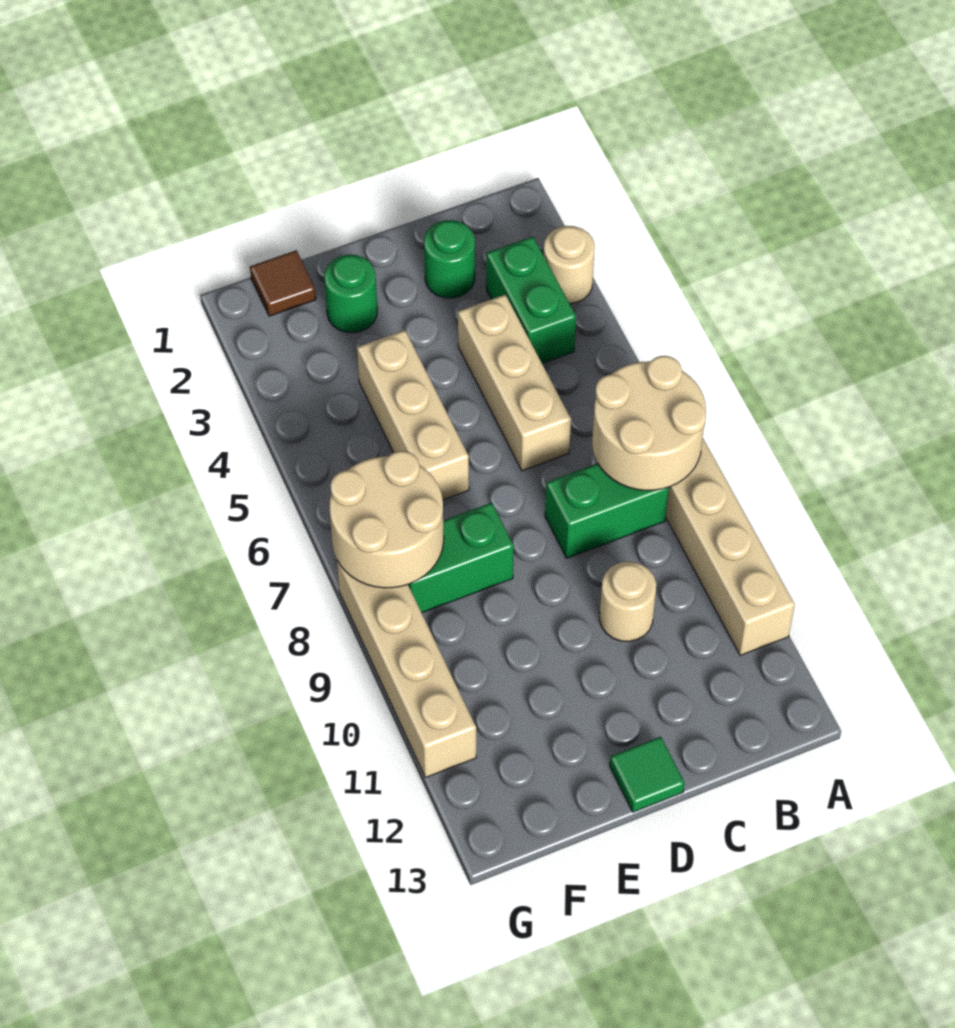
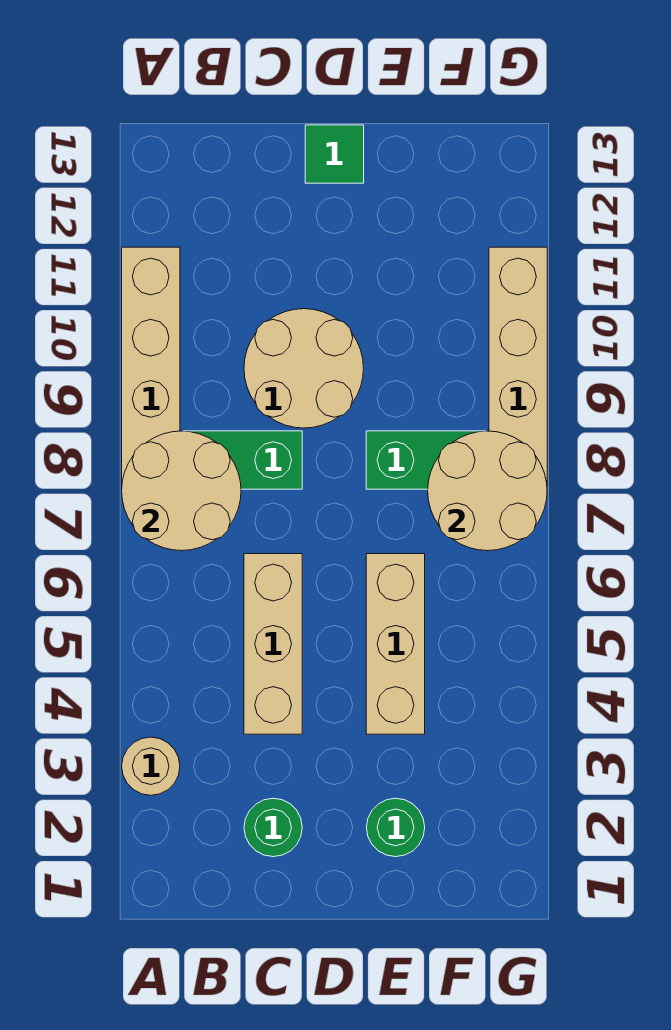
green 1x2 brick [486,237,576,363] -> none
tan 1x1 round brick [599,562,656,642] -> tan 2x2 round brick [244,309,364,428]
brown 1x1 tile [250,250,316,316] -> none

